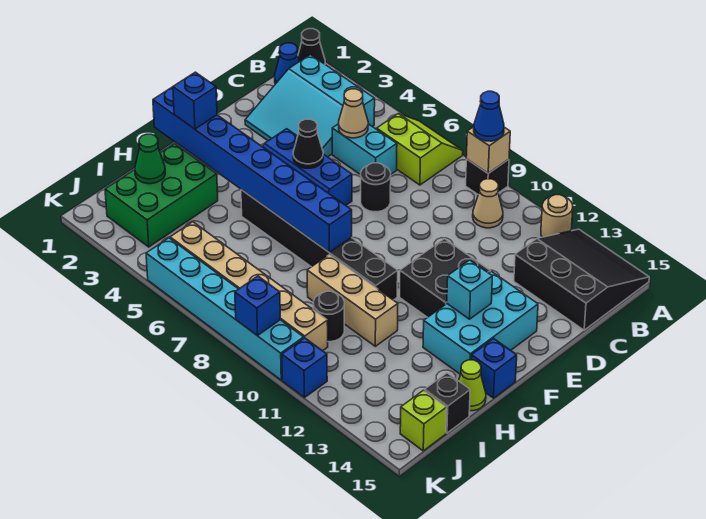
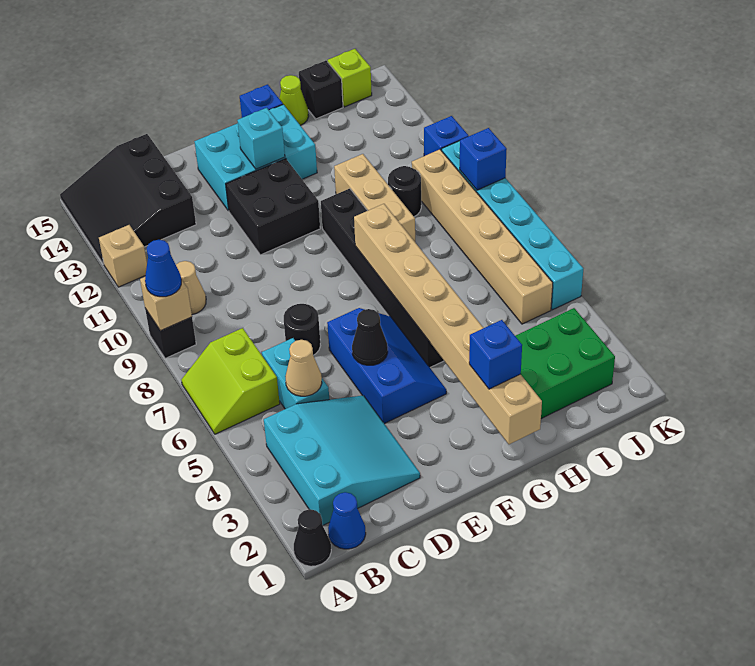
tan 1x1 round brick [541,195,573,237] -> tan 1x1 brick [99,225,147,287]
blue 1x8 brick [153,87,352,252] -> tan 1x8 brick [354,204,542,444]
green 1x1 cone [135,134,165,184] -> none

